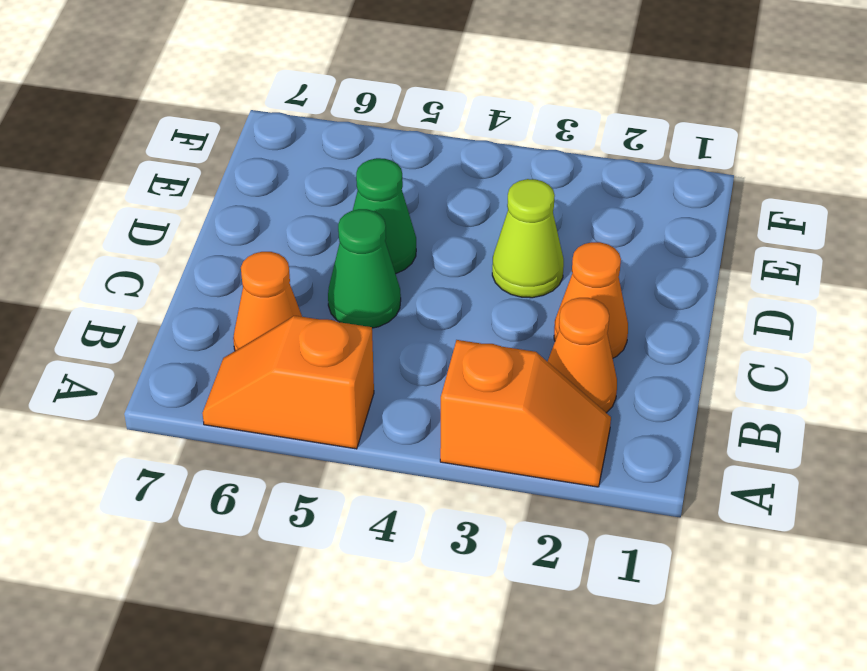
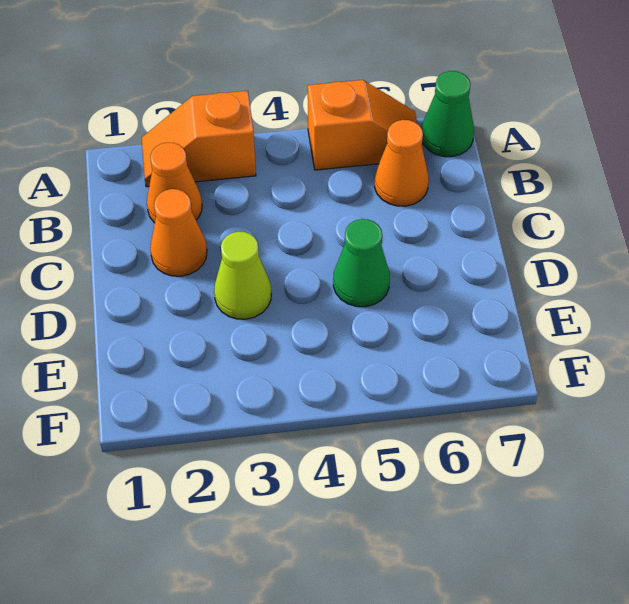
green 1x1 cone [328,209,401,328] -> green 1x1 cone moved to [421,71,474,157]

